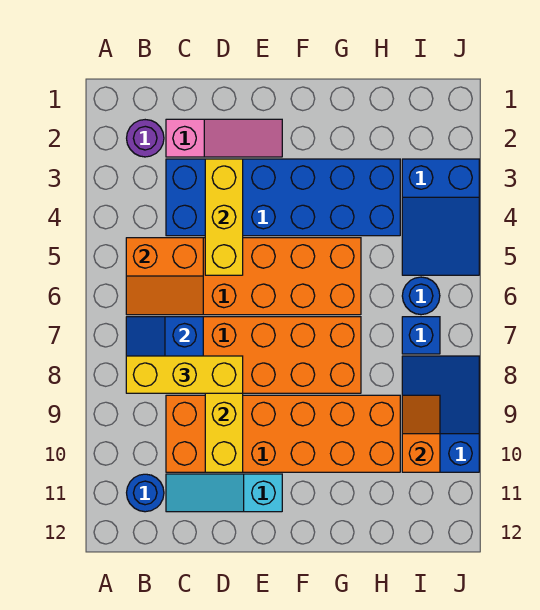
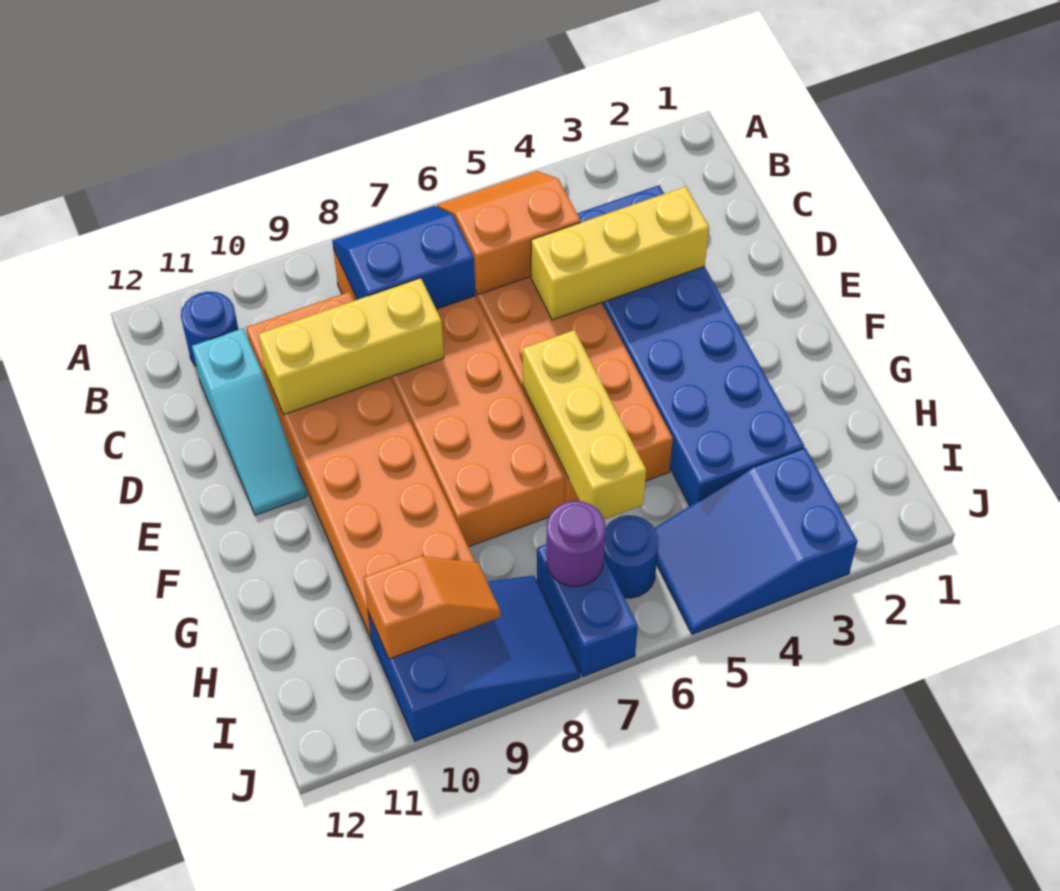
purple 1x1 round brick [127,120,164,157] -> purple 1x1 round brick moved to [546,501,606,586]
orange 2x2 slope [126,238,203,315] -> orange 2x2 slope turned to [437,171,581,295]
yellow 1x3 brick [126,356,243,393] -> yellow 1x3 brick moved to [523,330,646,519]
pink 1x3 slope [166,119,282,157] -> none
cyan 1x3 slope [166,474,282,512] -> cyan 1x3 slope turned to [192,328,307,515]
blue 1x1 brick [402,317,440,354] -> blue 1x2 brick [537,545,638,676]

